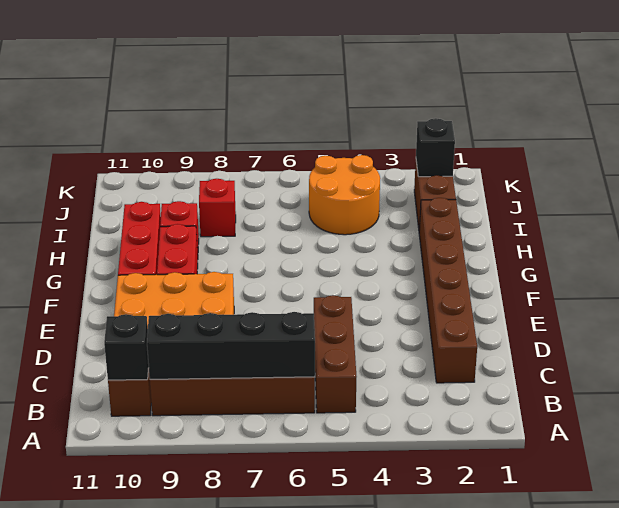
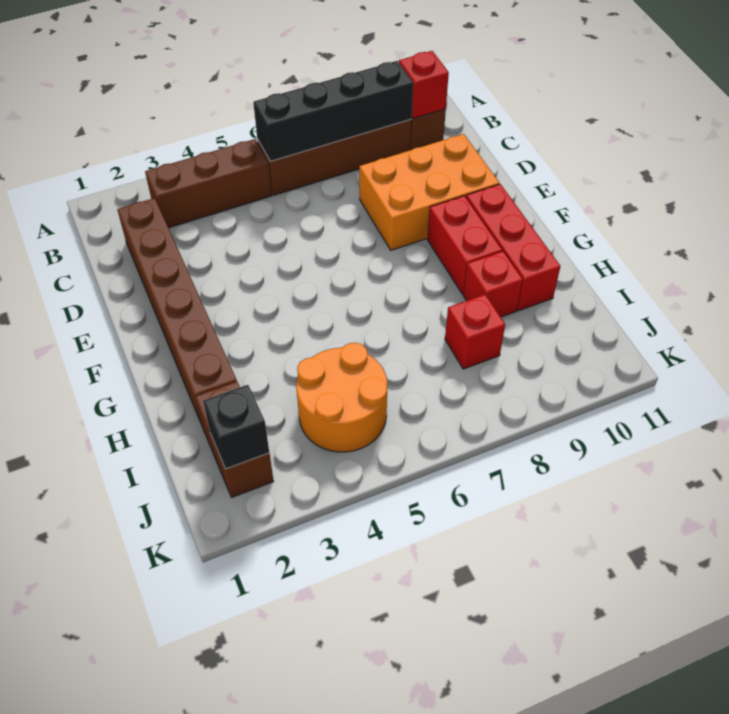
brown 1x3 brick [314,295,356,413] -> brown 1x3 brick turned to [145,139,272,228]
black 1x1 brick [104,314,149,380] -> red 1x1 brick [399,51,449,118]

